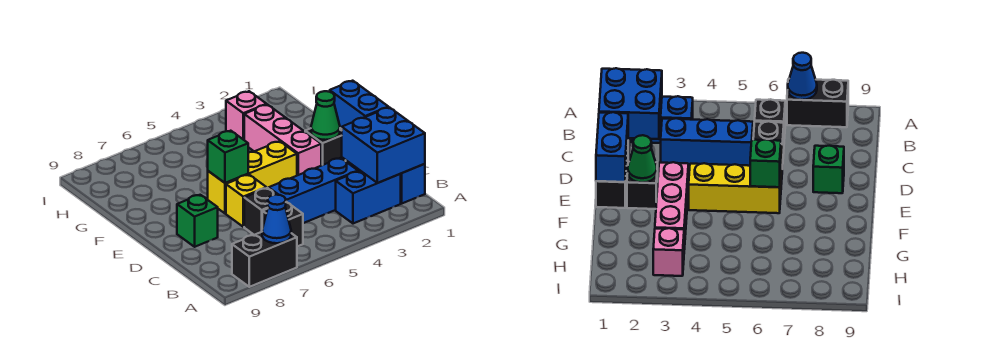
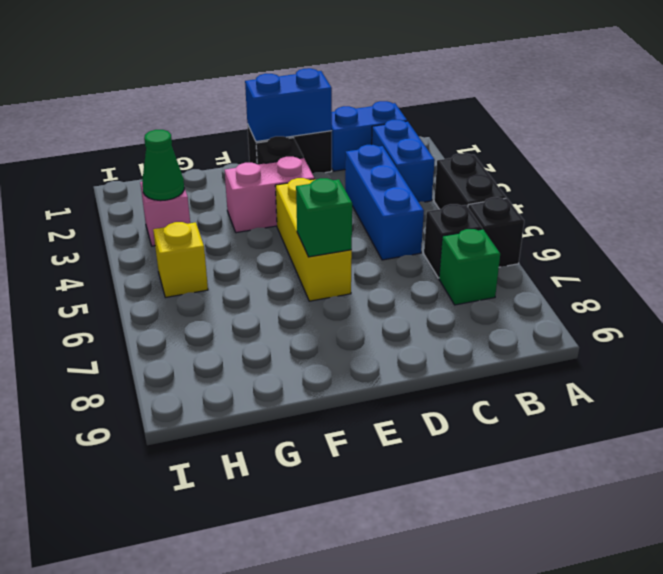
black 1x2 brick [232,232,297,287] -> black 1x2 brick moved to [434,153,506,209]
blue 1x1 cone [262,195,291,243] -> none
blue 2x2 brick [342,107,425,183] -> none
black 1x1 brick [244,188,276,235] -> black 1x1 brick moved to [468,197,524,267]
yellow 1x1 brick [226,175,267,227] -> yellow 1x1 brick moved to [153,222,208,297]
green 1x1 brick [177,195,218,247] -> green 1x1 brick moved to [439,229,500,305]
green 1x1 cone [311,91,340,140] -> green 1x1 cone moved to [142,130,184,201]
pink 1x3 brick [244,105,321,175] -> pink 1x2 brick [225,157,314,233]

